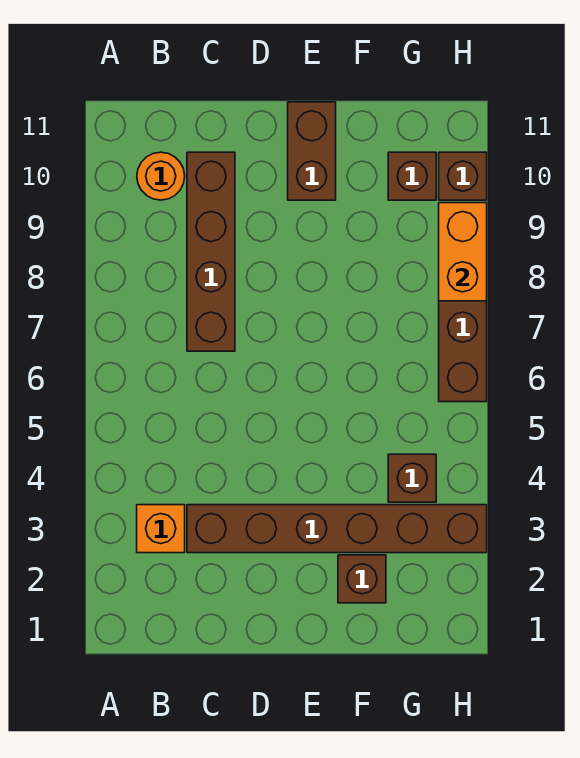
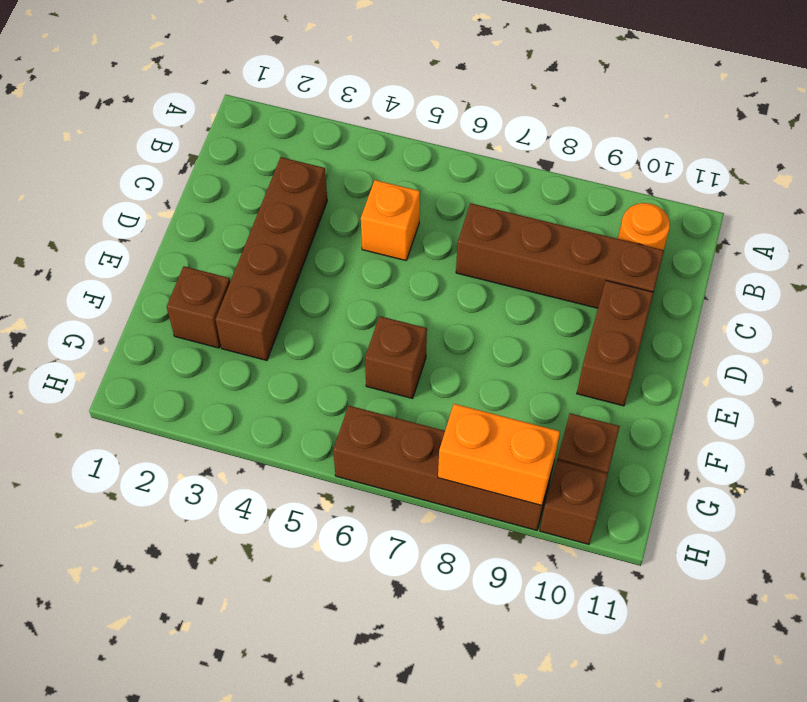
orange 1x1 brick [137,505,185,553] -> orange 1x1 brick moved to [361,180,420,260]
brown 1x6 brick [187,505,487,553] -> brown 1x4 brick [216,157,327,360]
brown 1x2 brick [288,102,336,200] -> brown 1x2 brick turned to [577,281,653,406]
brown 1x1 brick [388,454,436,502] -> brown 1x1 brick moved to [365,316,427,398]

